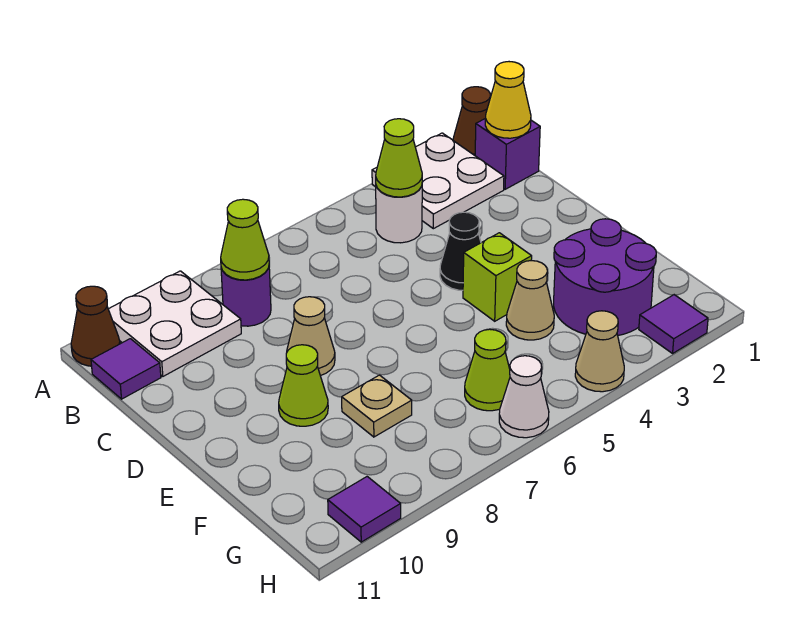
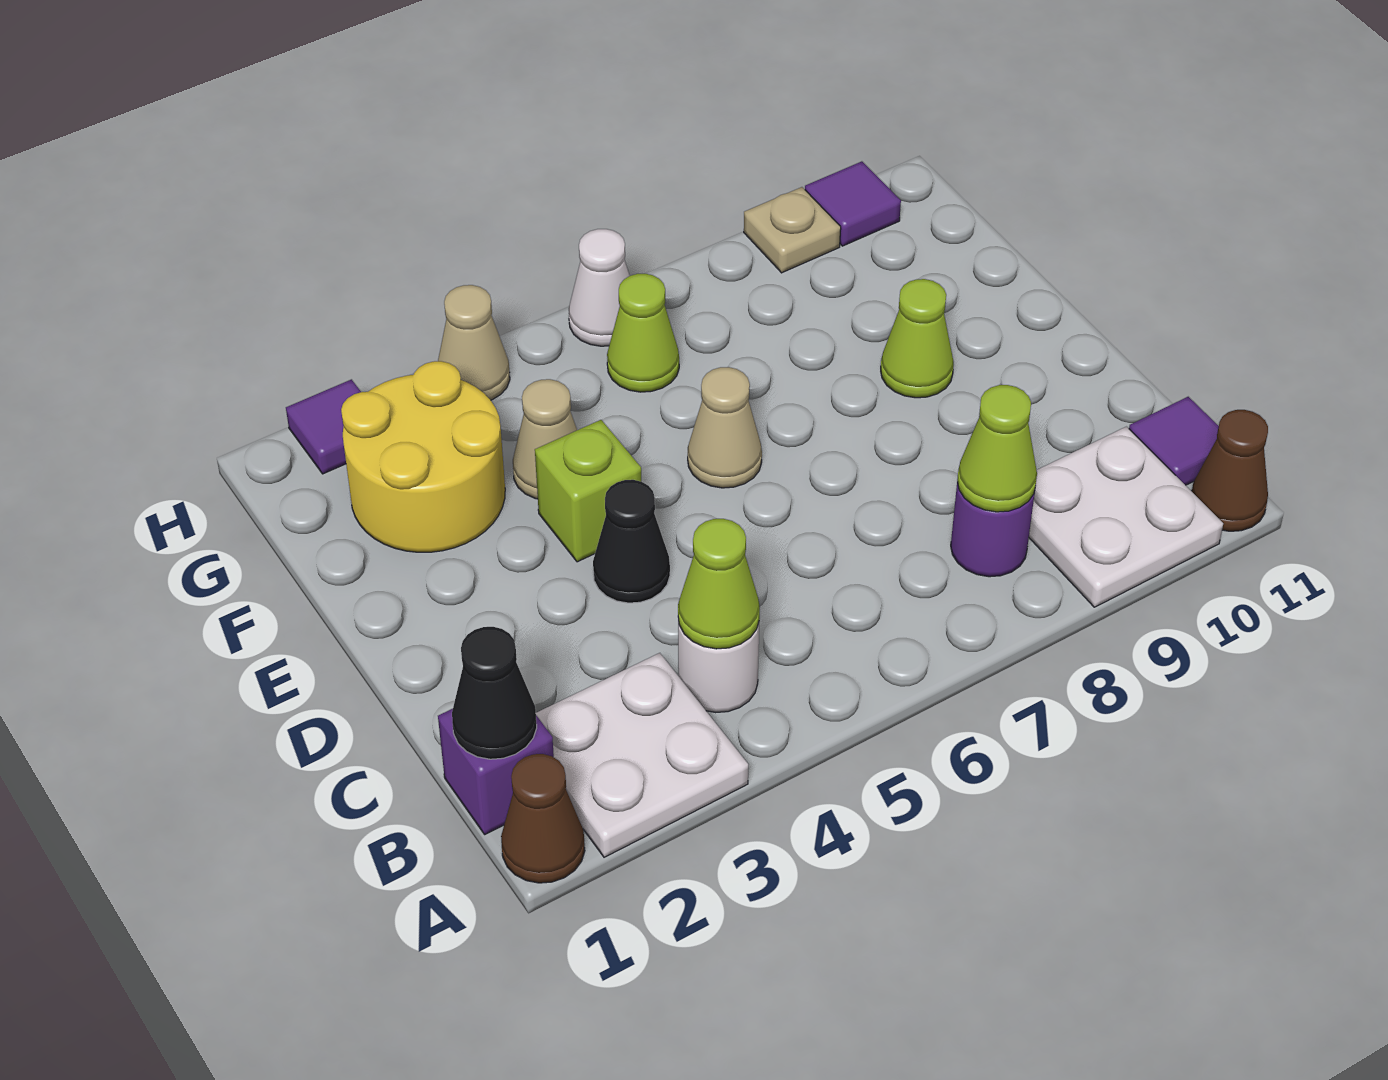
yellow 1x1 cone [485,62,531,138] -> black 1x1 cone [452,627,537,759]
tan 1x1 cone [287,297,335,376] -> tan 1x1 cone moved to [688,367,762,488]
purple 2x2 round brick [554,219,656,335] -> yellow 2x2 round brick [341,361,505,552]
tan 1x1 plate [342,375,412,437] -> tan 1x1 plate moved to [744,187,841,273]

